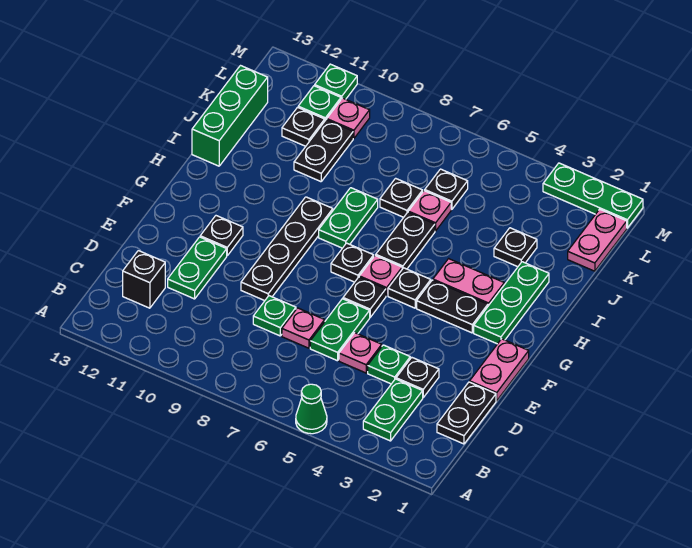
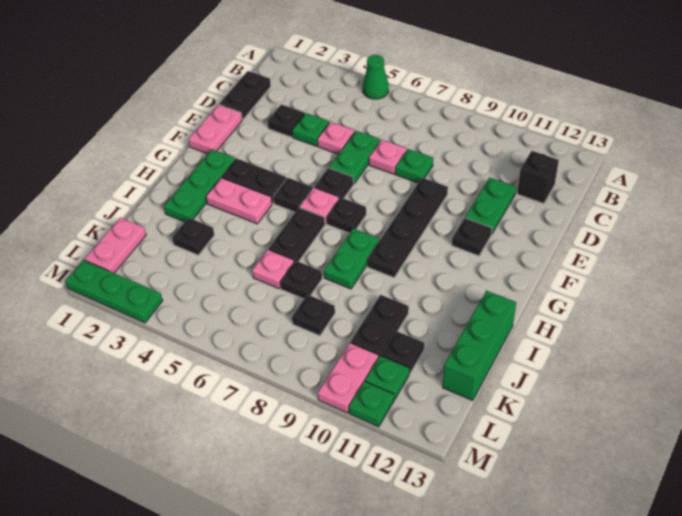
green 1x2 plate [363,379,423,441] -> none
black 1x1 plate [425,169,468,209] -> black 1x1 plate moved to [292,294,335,336]
pink 1x1 plate [327,98,370,138] -> pink 1x2 plate [318,343,379,413]

